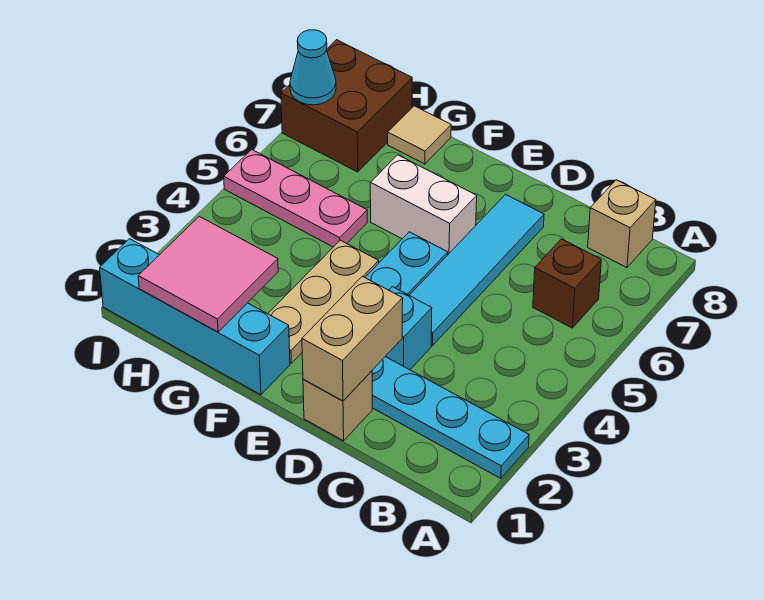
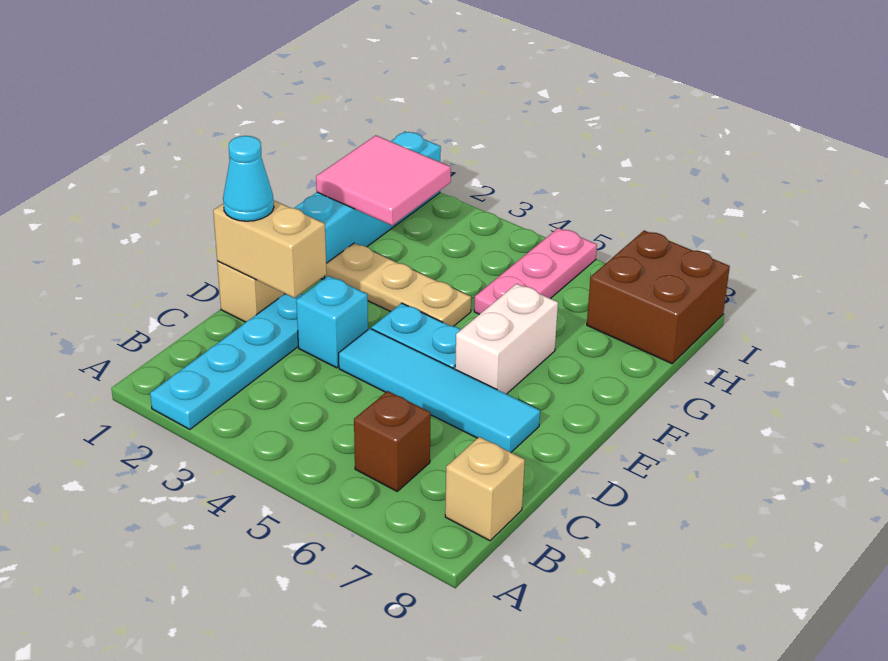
tan 1x1 tile [388,106,451,164] -> none
cyan 1x1 cone [290,30,336,105] -> cyan 1x1 cone moved to [223,136,274,221]

